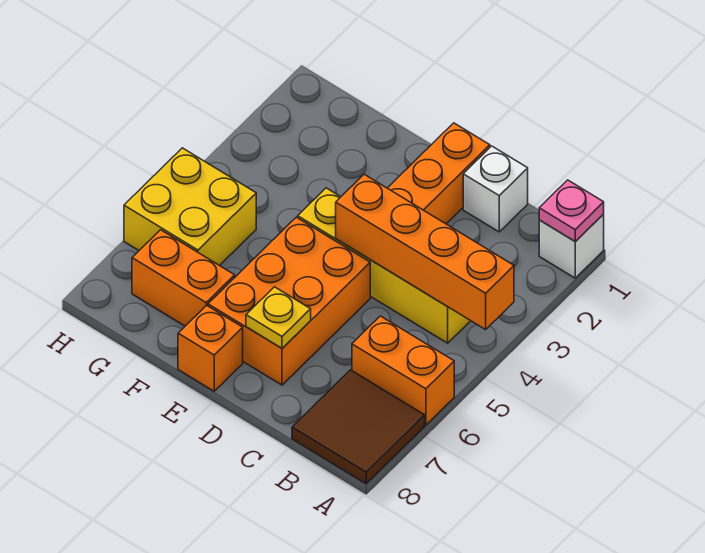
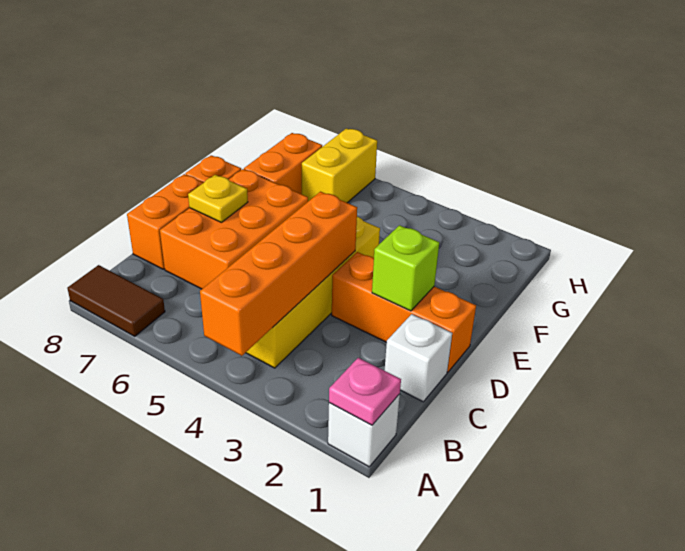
orange 1x2 brick [352,316,454,425] -> orange 1x2 brick moved to [127,174,203,269]
brown 2x2 tile [292,370,425,484] -> brown 1x2 tile [67,265,165,336]
none -> lime 1x1 brick [372,225,439,311]
orange 2x3 brick [208,217,370,385] -> orange 2x3 brick turned to [160,169,308,289]
yellow 2x2 brick [124,148,256,266] -> yellow 1x2 brick [302,128,377,203]

